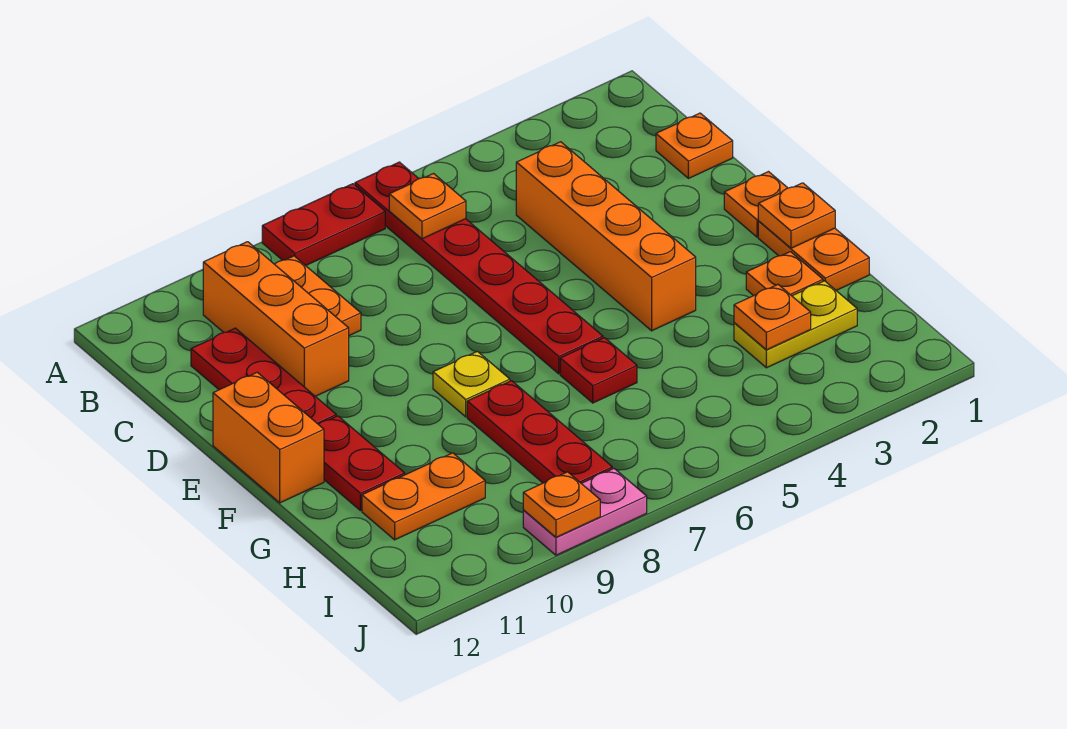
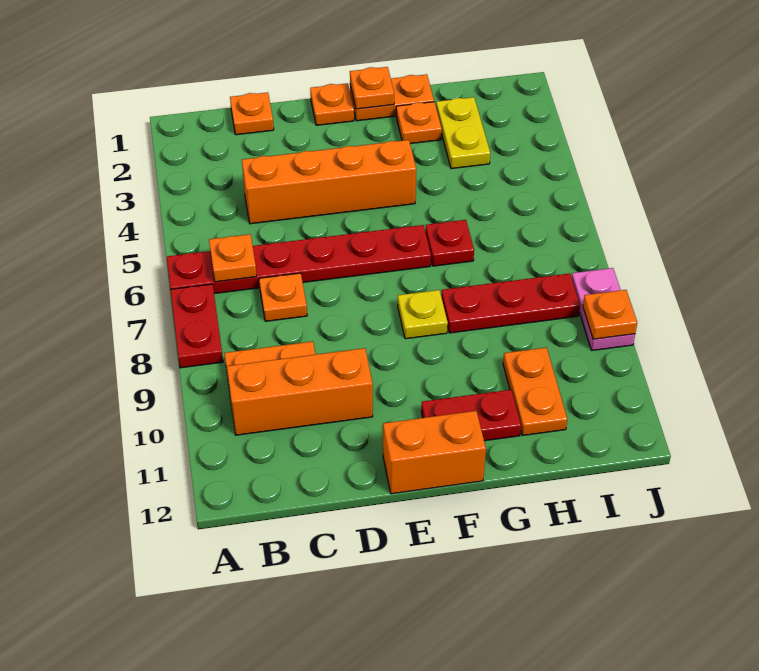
red 1x3 plate [191,328,336,424] -> none
orange 1x1 plate [734,285,811,350] -> orange 1x1 plate moved to [259,273,307,321]

